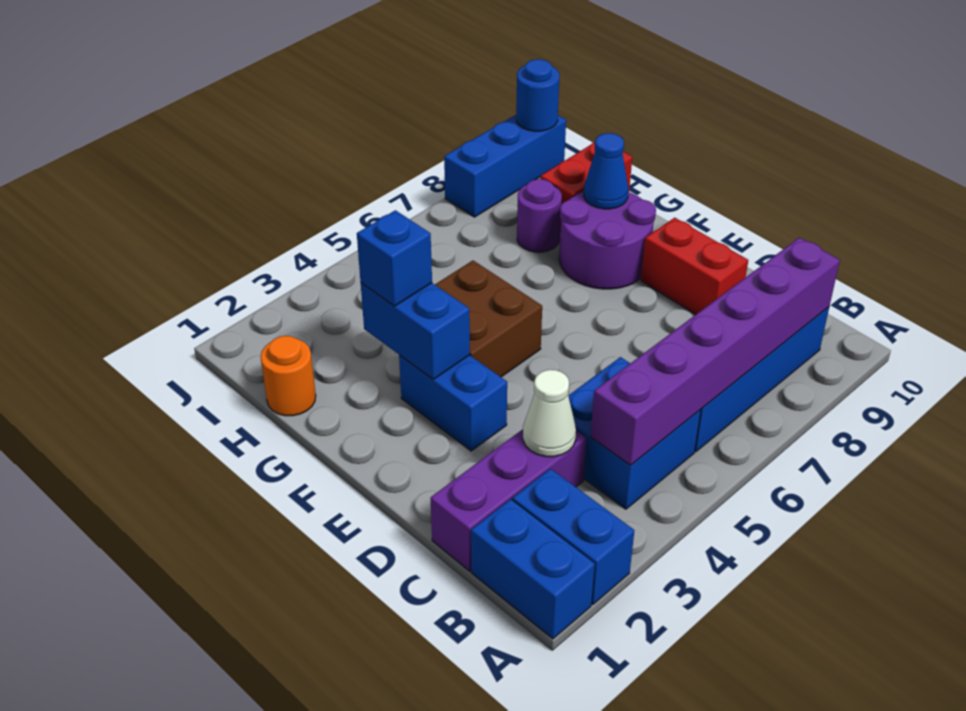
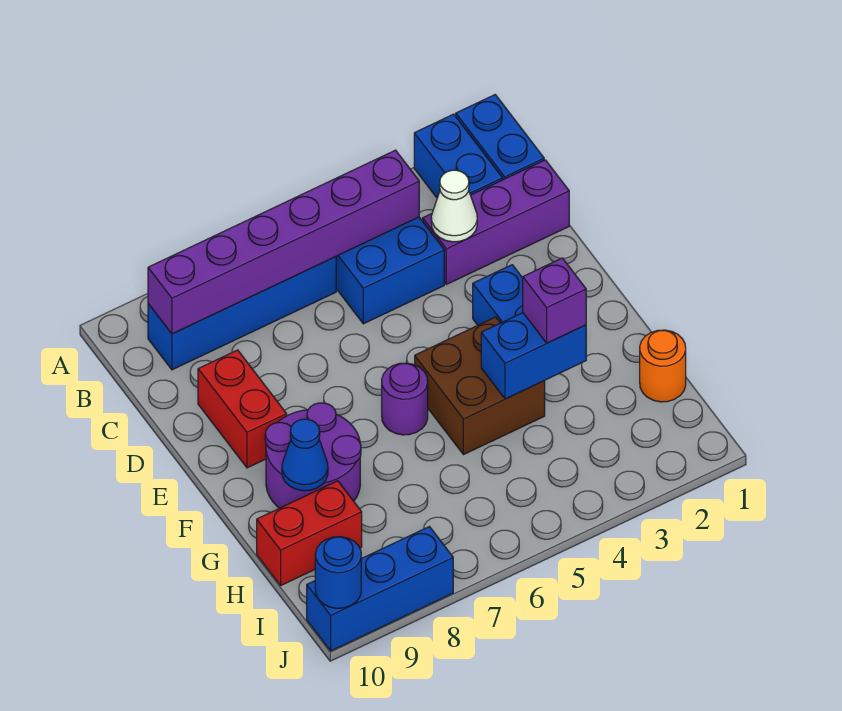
blue 1x2 brick [361,283,470,379] -> blue 1x2 brick turned to [481,313,586,399]
blue 1x1 brick [357,210,432,306] -> purple 1x1 brick [523,258,586,343]
purple 1x1 round brick [517,179,562,252] -> purple 1x1 round brick moved to [382,363,428,435]

